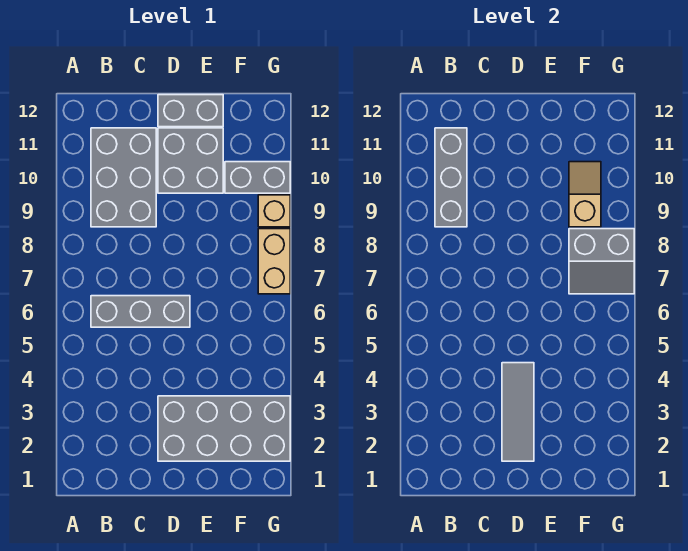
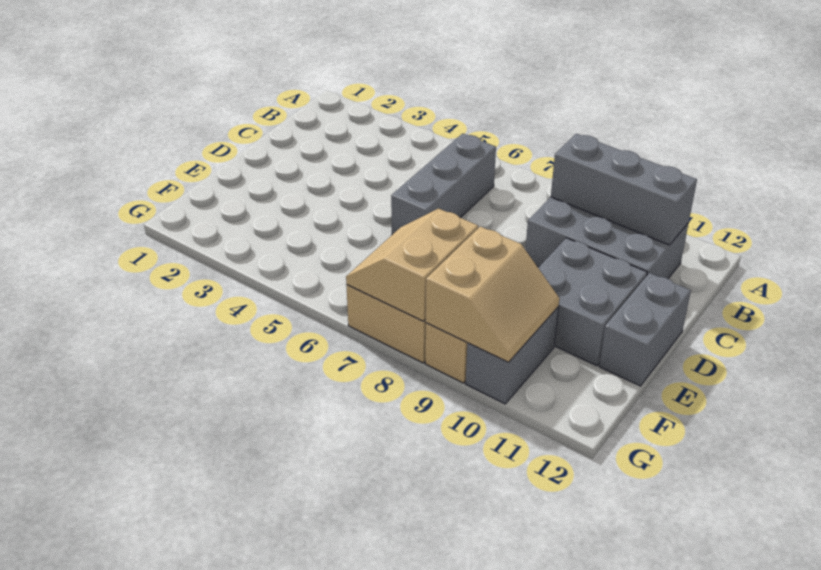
grey 2x4 brick [158,396,290,461] -> none
grey 1x3 tile [502,363,534,461] -> none
grey 2x2 slope [569,229,634,294] -> tan 2x2 slope [346,208,478,321]
tan 1x2 slope [569,162,601,227] -> tan 2x2 slope [426,226,560,362]

